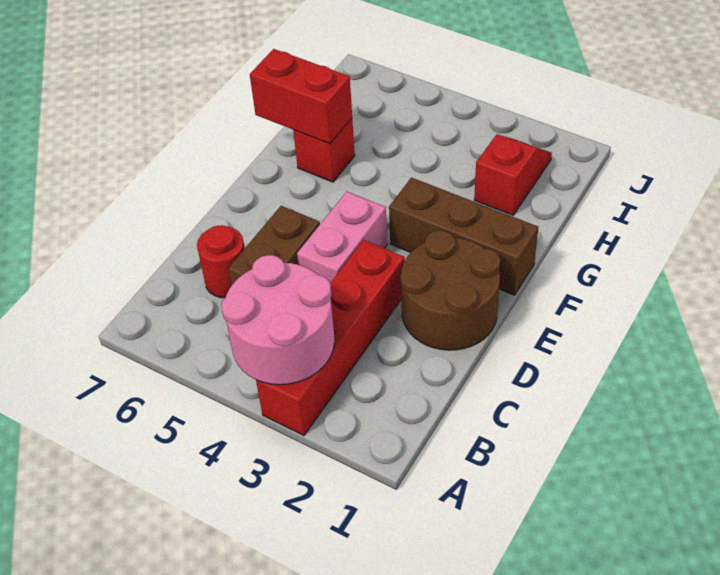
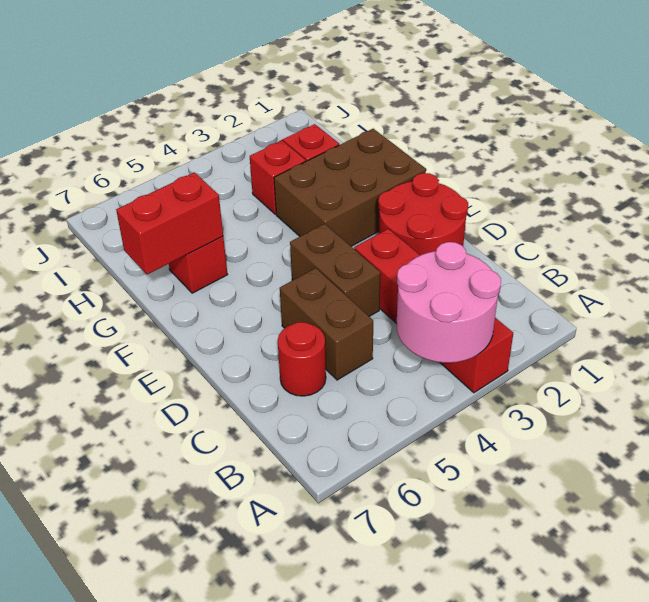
brown 2x2 round brick [401,231,500,350] -> red 2x2 round brick [378,173,468,255]
pink 1x2 brick [297,192,387,283] -> brown 1x2 brick [290,224,380,316]
brown 1x3 brick [389,178,538,295] -> brown 2x3 brick [274,129,426,246]
none -> red 1x1 brick [250,141,306,214]

